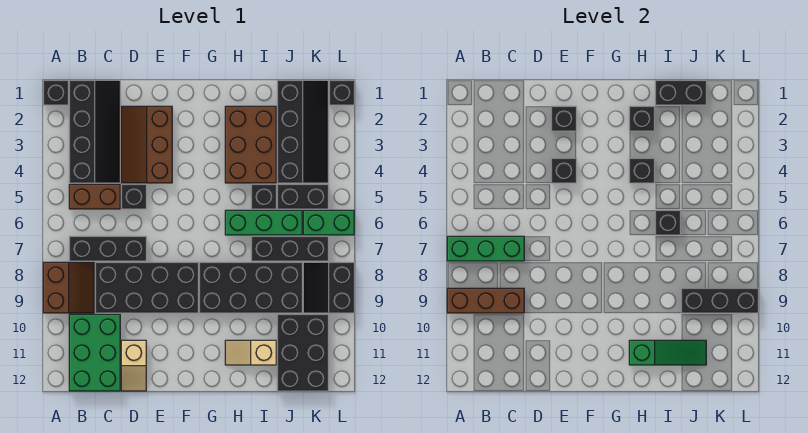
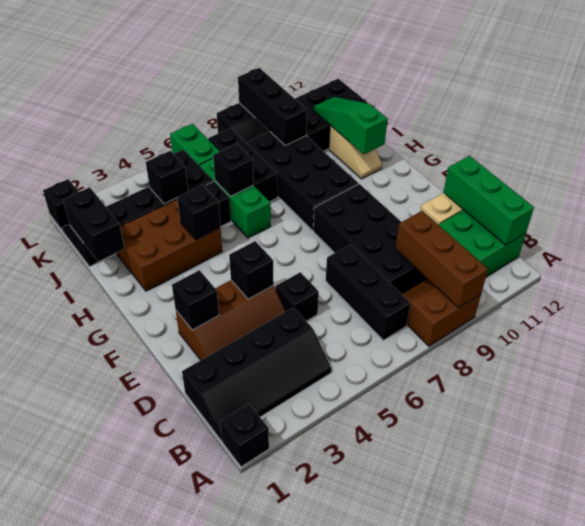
green 1x3 brick [447,236,524,261] -> green 1x3 brick moved to [443,156,534,245]
black 2x4 slope [69,80,120,183] -> black 2x4 slope turned to [182,307,332,441]
brown 1x2 brick [69,184,120,209] -> none
black 1x1 brick [629,106,654,131] -> black 1x1 brick moved to [146,151,188,204]

